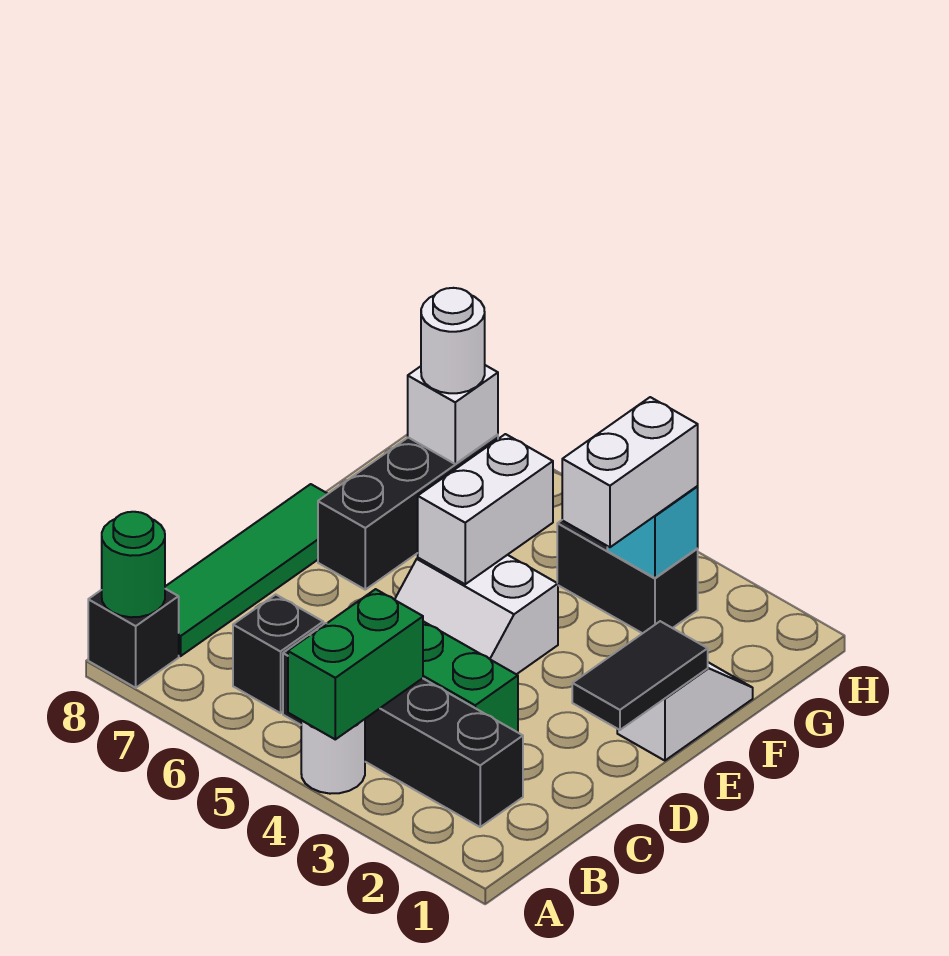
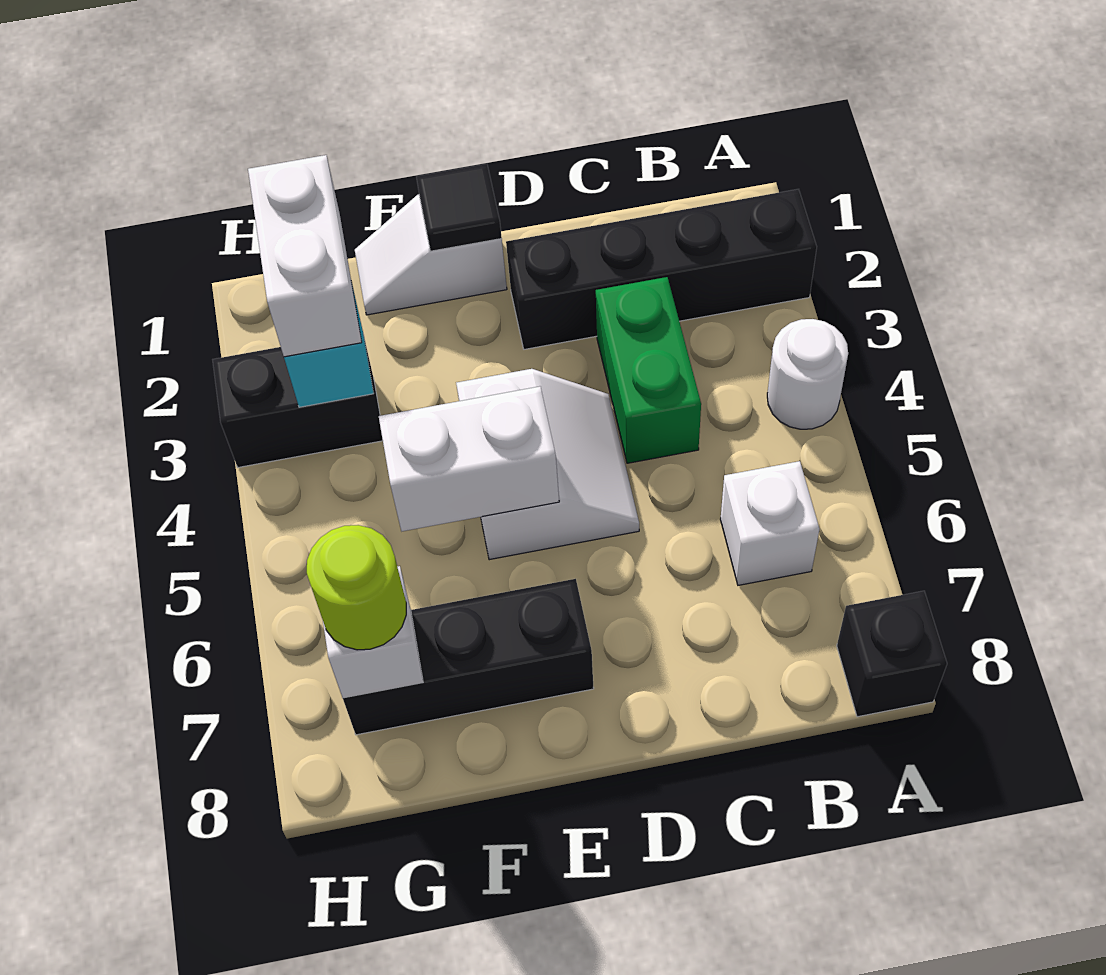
green 1x2 brick [288,589,423,739] -> none
green 1x1 round brick [102,512,165,617] -> none
black 1x4 brick [283,623,523,827] -> black 1x4 brick turned to [506,189,817,349]
black 1x1 brick [233,595,323,713] -> white 1x1 brick [720,461,820,585]
green 1x4 tile [165,484,327,656] -> none
black 1x2 tile [572,621,708,730] -> black 1x1 tile [416,164,502,251]
white 1x2 brick [562,397,698,547] -> white 1x2 brick turned to [248,155,362,357]
black 1x2 brick [557,520,698,633] -> black 1x2 brick turned to [212,338,383,467]
white 1x1 round brick [421,288,485,393] -> lime 1x1 round brick [307,525,406,650]

